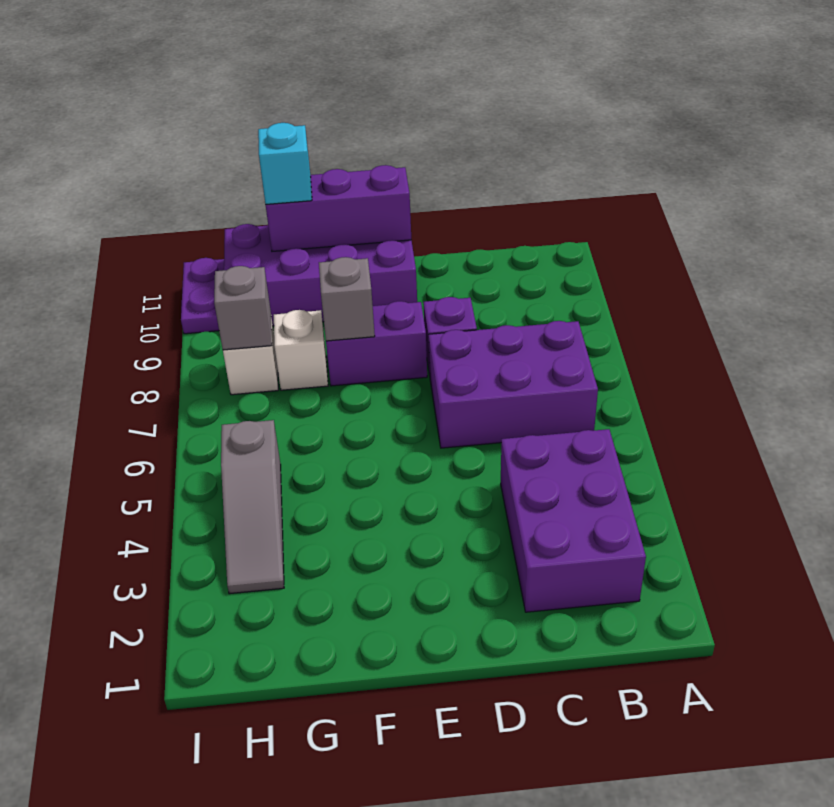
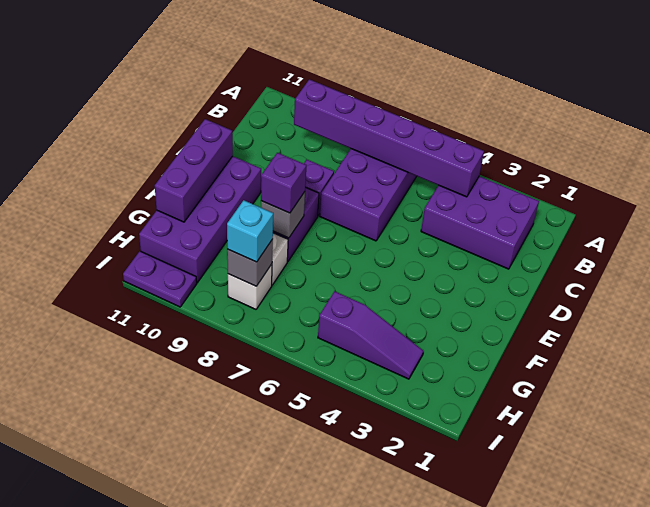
none -> purple 1x6 brick [294,79,484,197]
none -> purple 1x1 brick [261,153,306,213]
cyan 1x1 brick [258,123,312,204] -> cyan 1x1 brick moved to [227,200,273,262]
grey 1x3 slope [221,420,284,594] -> purple 1x3 slope [318,291,423,379]

